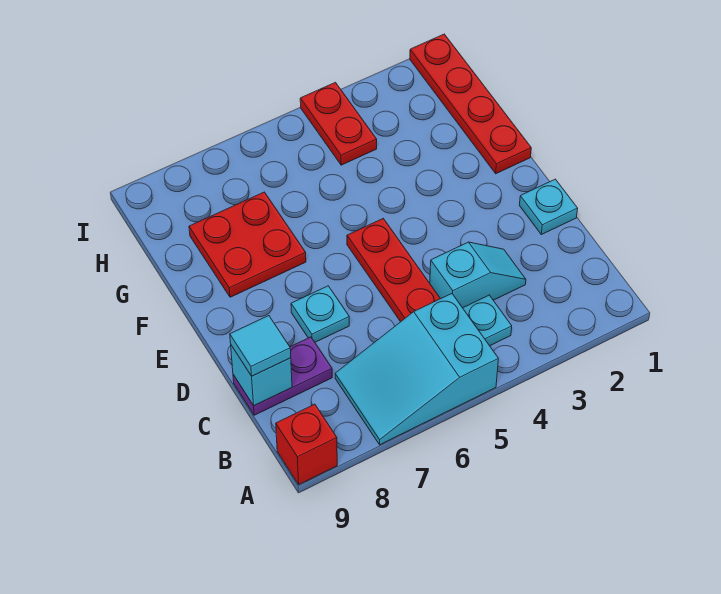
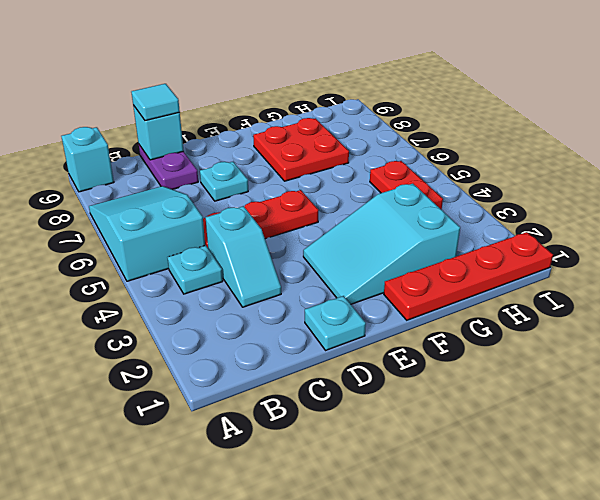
red 1x1 brick [276,404,337,484] -> cyan 1x1 brick [61,127,114,192]
none -> cyan 2x3 slope [303,184,460,304]
red 1x2 plate [300,82,377,165] -> red 1x2 plate turned to [370,161,443,210]

